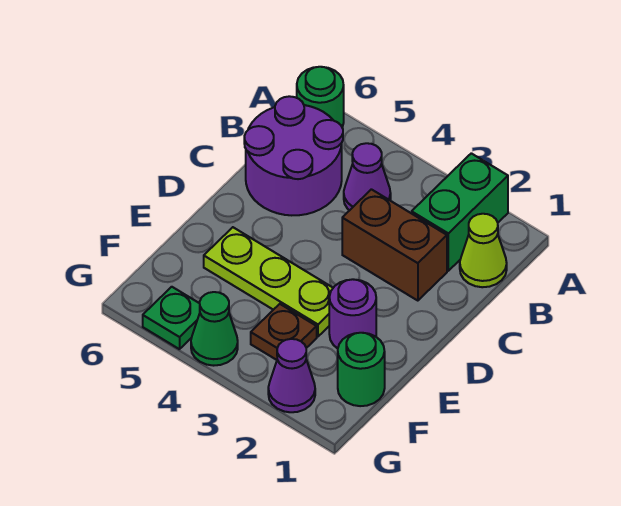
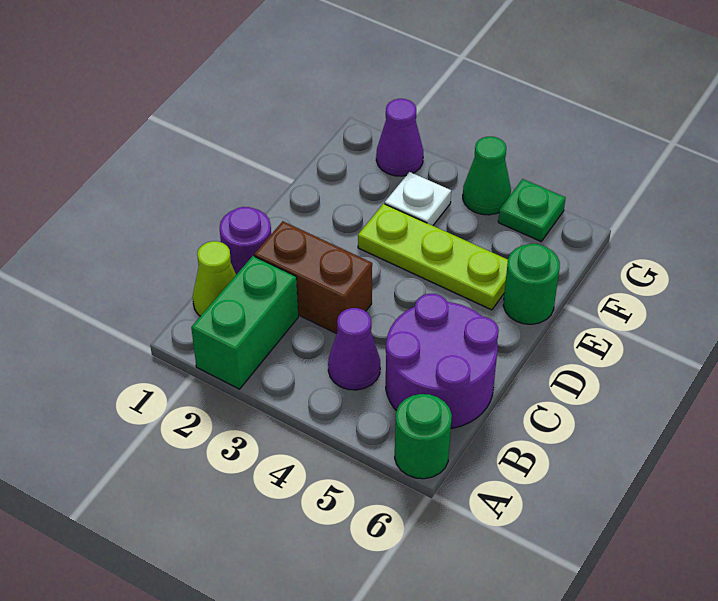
purple 1x1 round brick [329,279,376,348] -> purple 1x1 round brick moved to [220,207,271,275]
green 1x1 round brick [338,333,385,406] -> green 1x1 round brick moved to [503,244,560,324]
brown 1x1 plate [251,304,317,360] -> white 1x1 plate [385,172,451,226]

